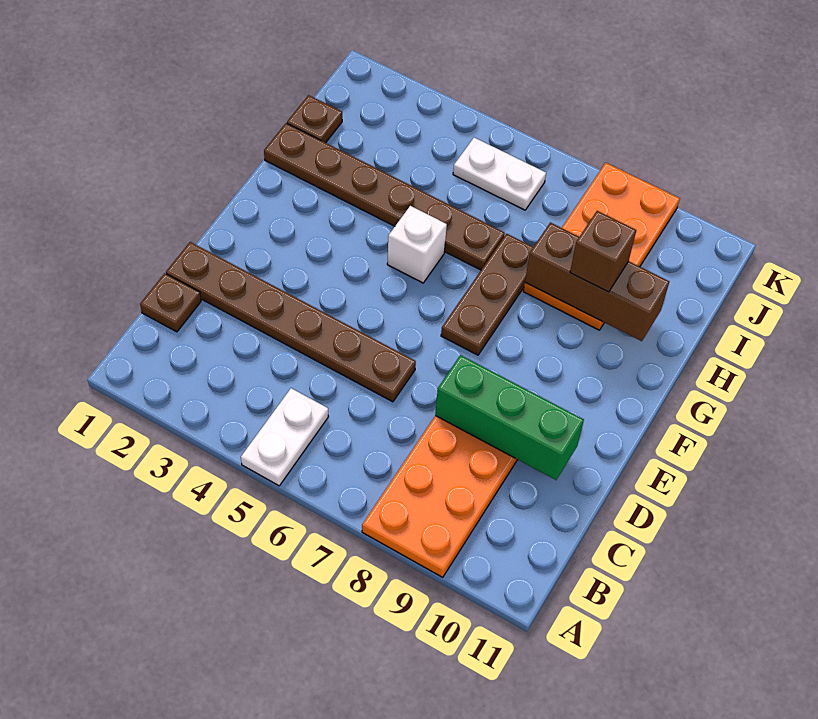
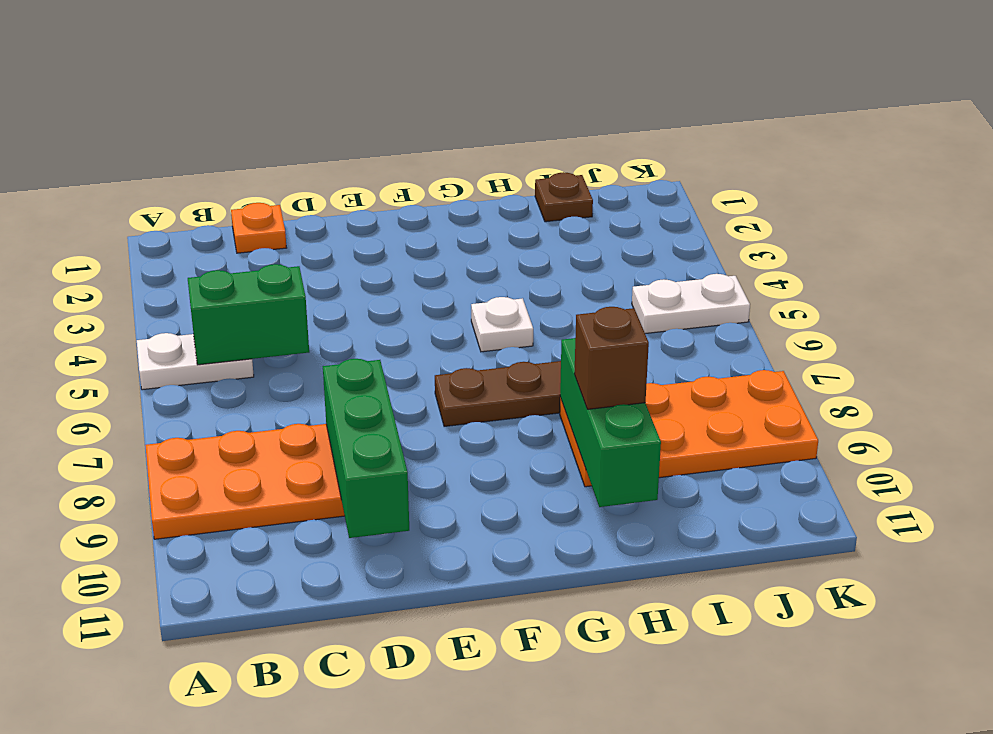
none -> green 1x2 brick [188,264,309,365]
brown 1x1 plate [140,273,201,332] -> orange 1x1 plate [231,203,286,253]
brown 1x6 plate [166,242,416,402] -> none
white 1x1 brick [387,206,447,283] -> white 1x1 plate [471,297,533,352]
brown 1x6 plate [264,123,505,270] -> none
brown 1x3 brick [525,222,669,341] -> green 1x3 brick [560,338,661,507]
white 1x2 plate [453,138,546,210] -> white 1x2 plate turned to [632,274,750,334]

